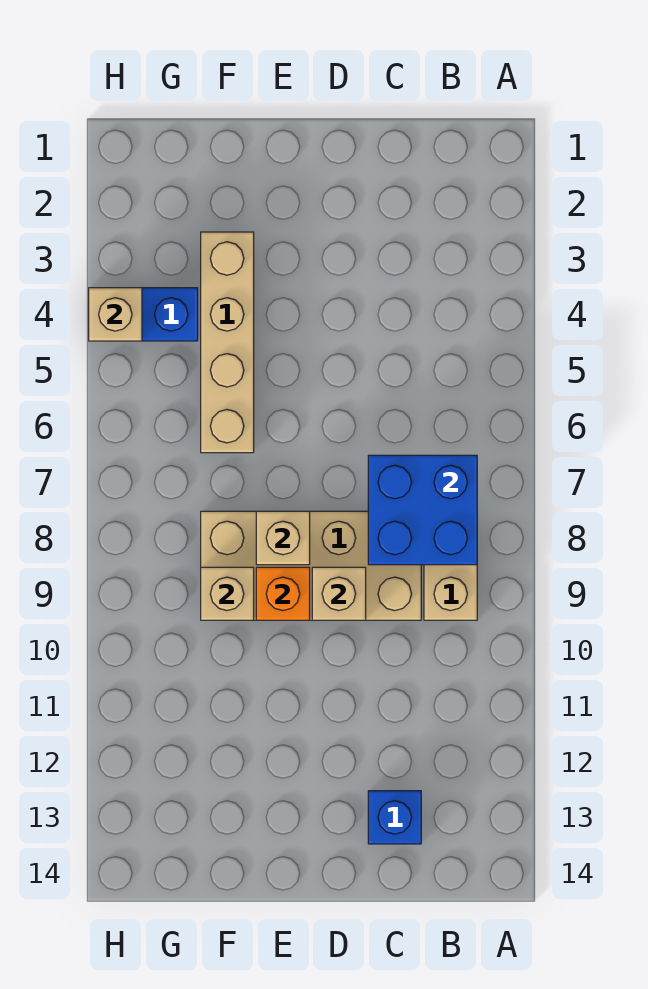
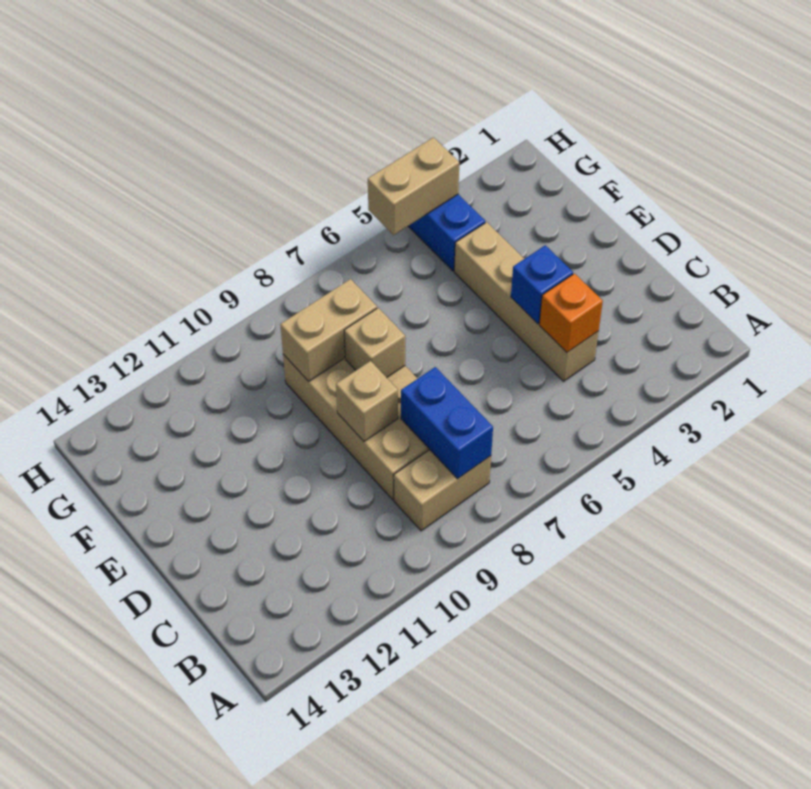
blue 2x2 brick [368,455,477,565] -> blue 1x2 brick [401,367,493,479]
blue 1x1 brick [368,791,421,844] -> blue 1x1 brick moved to [511,245,573,324]
orange 1x1 brick [256,567,310,620] -> orange 1x1 brick moved to [539,274,603,352]
tan 1x4 brick [201,232,254,453] -> tan 1x4 brick turned to [454,222,599,381]
tan 1x1 brick [201,567,254,620] -> tan 1x2 brick [280,279,377,381]
tan 1x1 brick [89,288,142,341] -> tan 1x2 brick [368,137,459,235]

